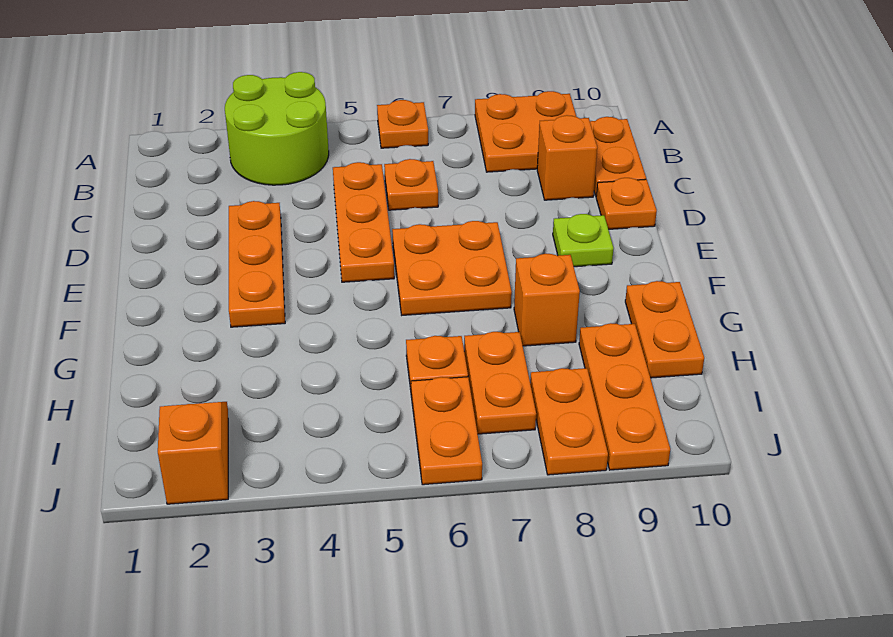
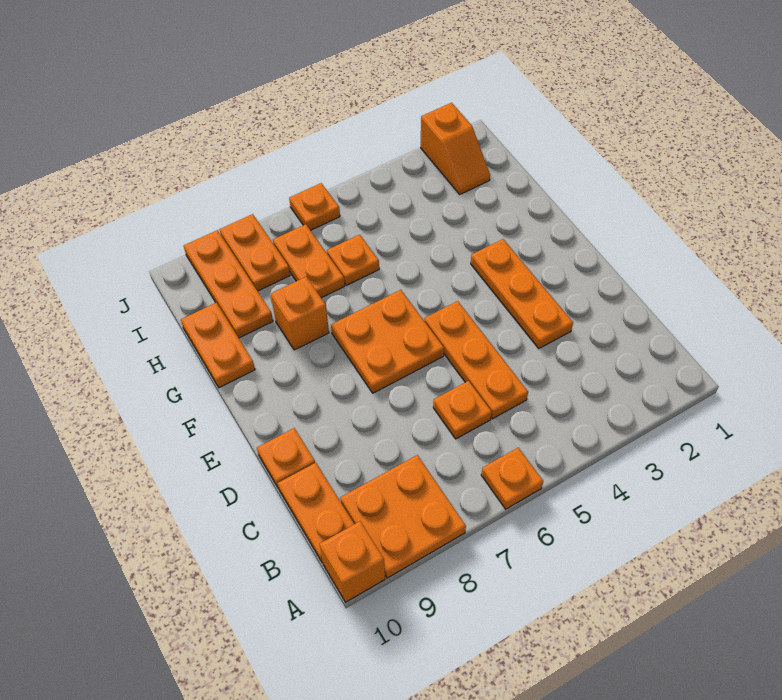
lime 2x2 round brick [225,72,329,185] -> none
orange 1x1 brick [537,115,597,200] -> orange 1x1 brick moved to [320,521,385,602]
lime 1x1 plate [553,214,614,267] -> none
orange 1x2 plate [411,377,482,485] -> orange 1x1 plate [289,183,340,230]

